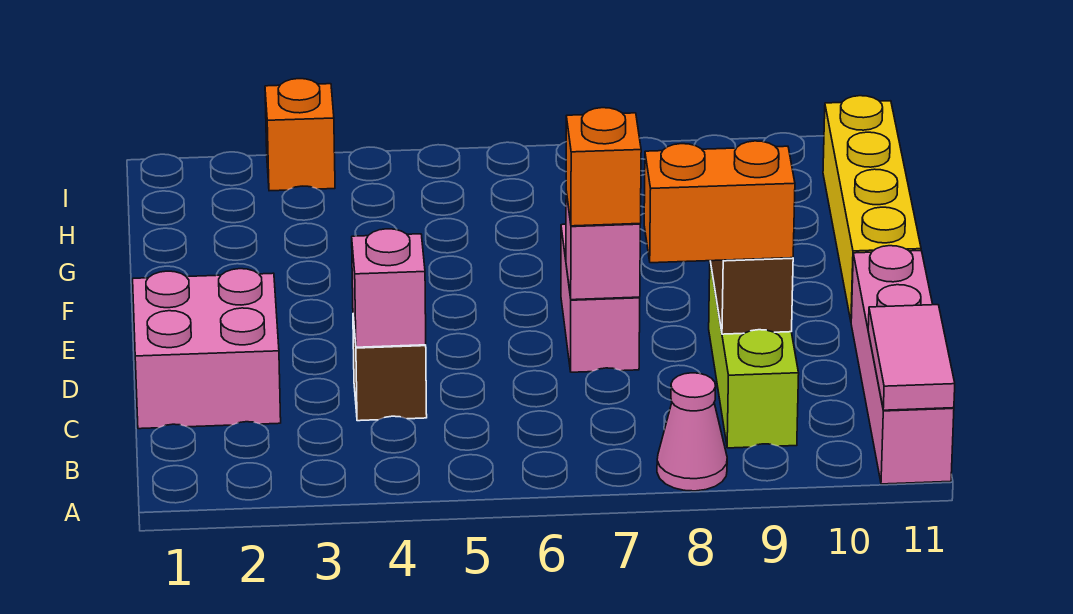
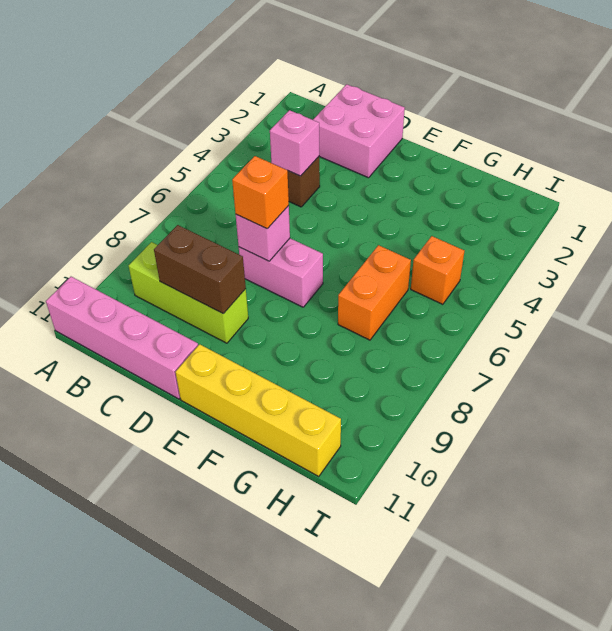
pink 1x1 cone [657,373,727,491] -> none
pink 1x2 tile [868,305,955,410] -> none
orange 1x2 brick [644,141,795,263] -> orange 1x2 brick moved to [338,245,411,340]
orange 1x1 brick [265,79,335,191] -> orange 1x1 brick moved to [411,236,464,304]

